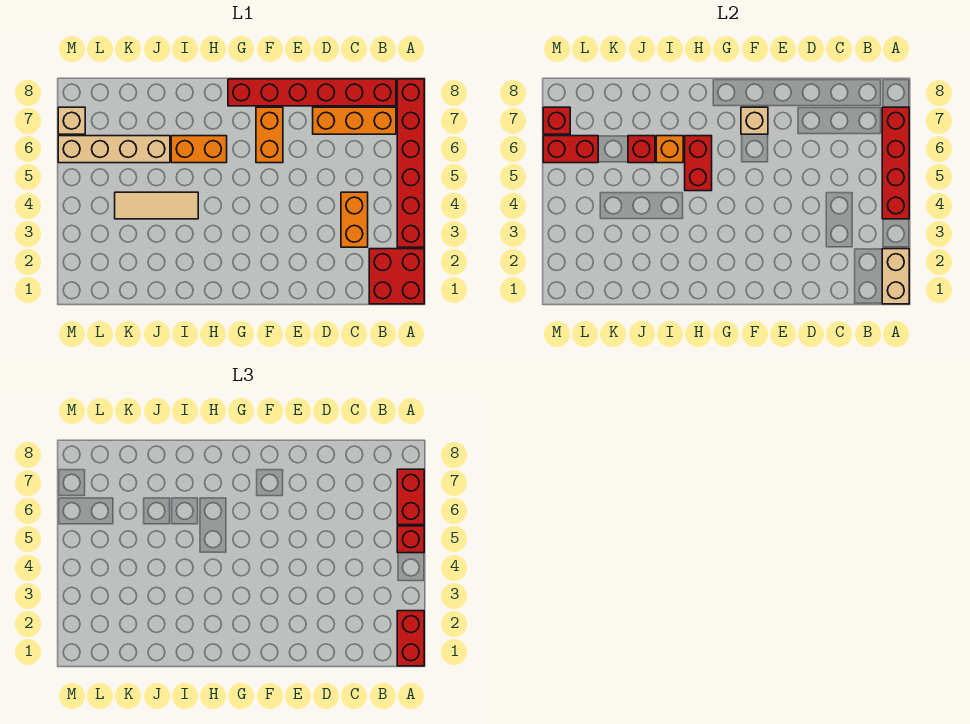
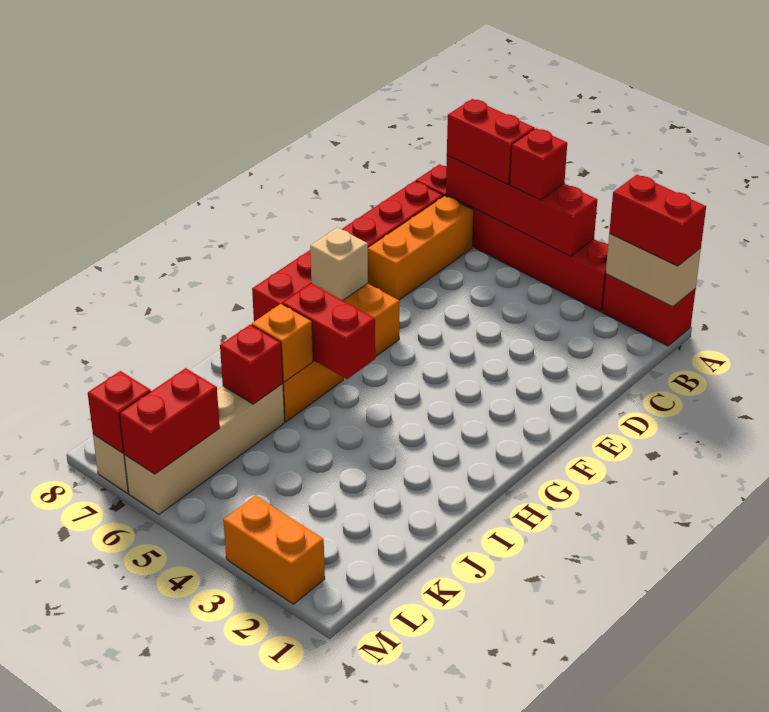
red 2x2 brick [369,249,424,304] -> red 1x2 brick [602,274,696,346]
orange 1x2 brick [341,192,368,247] -> orange 1x2 brick moved to [223,495,325,604]
tan 1x3 tile [115,192,198,219] -> none

